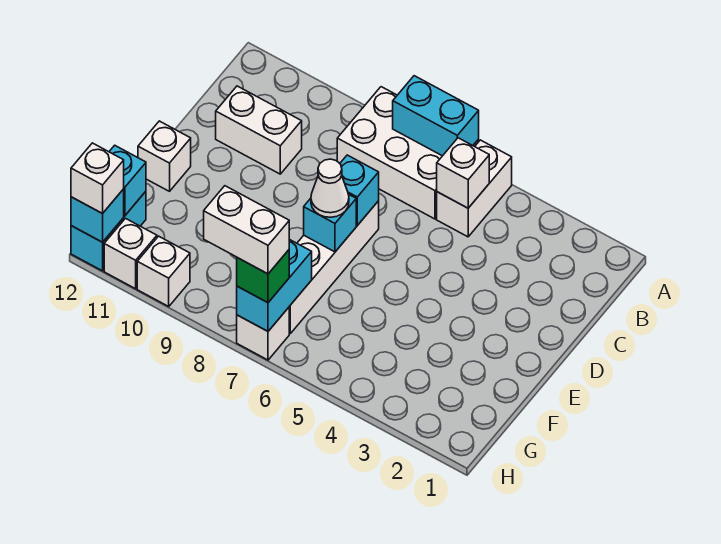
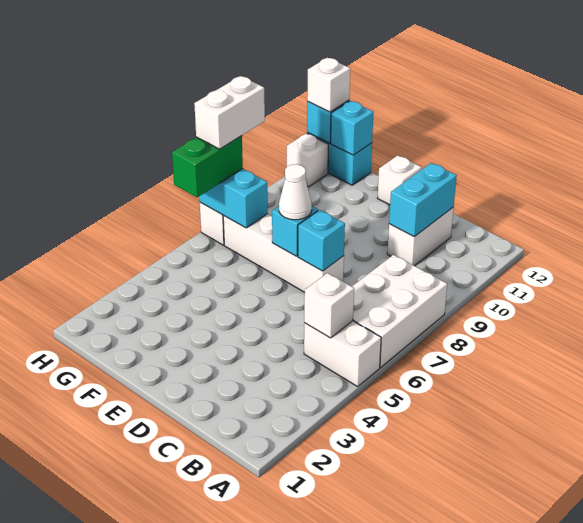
cyan 1x2 brick [393,76,479,156] -> cyan 1x2 brick moved to [389,163,457,237]
green 1x1 brick [237,250,289,303] -> green 1x2 brick [172,136,243,198]
white 1x1 brick [137,236,190,306] -> none

